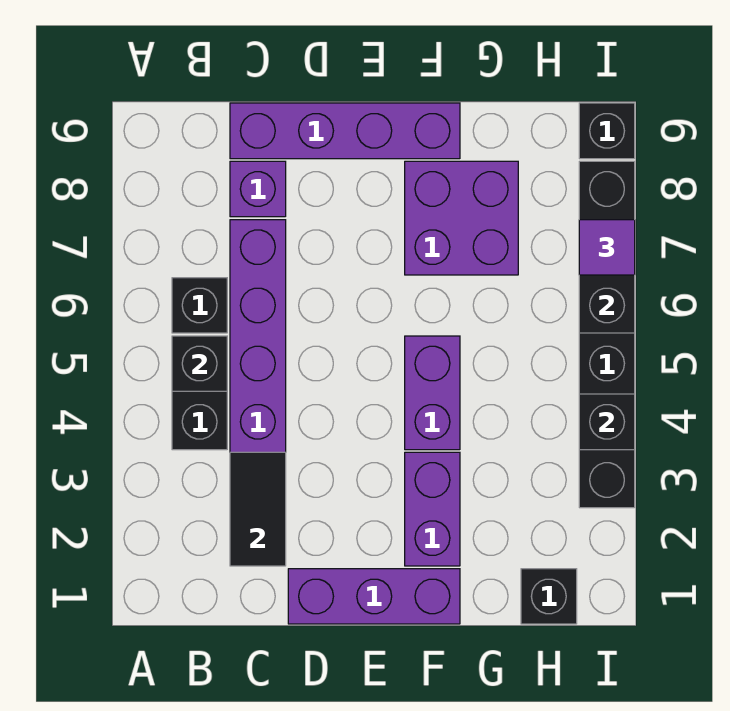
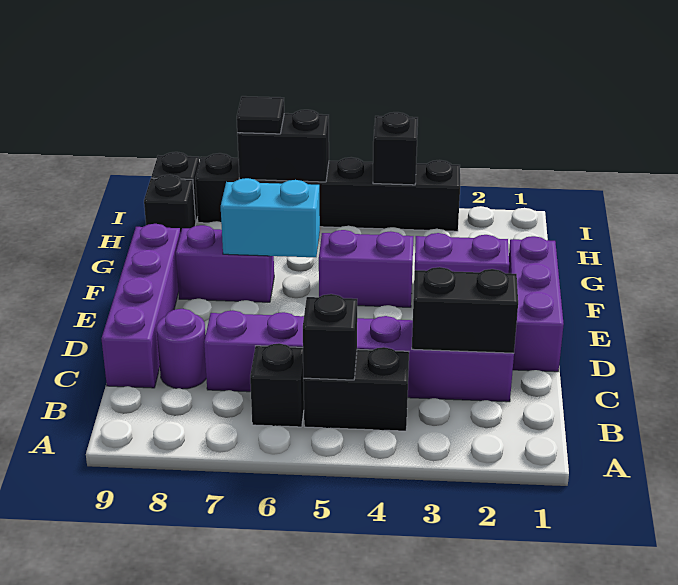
black 1x2 tile [230,452,286,566] -> black 1x2 brick [412,267,518,353]
purple 1x1 brick [230,161,286,217] -> purple 1x1 round brick [157,309,206,389]
none -> cyan 1x2 brick [221,178,320,257]
purple 2x2 brick [405,161,518,275] -> purple 1x2 brick [176,225,274,302]
black 1x1 brick [521,569,577,624] -> black 1x1 brick moved to [144,175,196,234]
purple 1x1 tile [579,220,635,275] -> black 1x1 tile [237,96,284,134]

